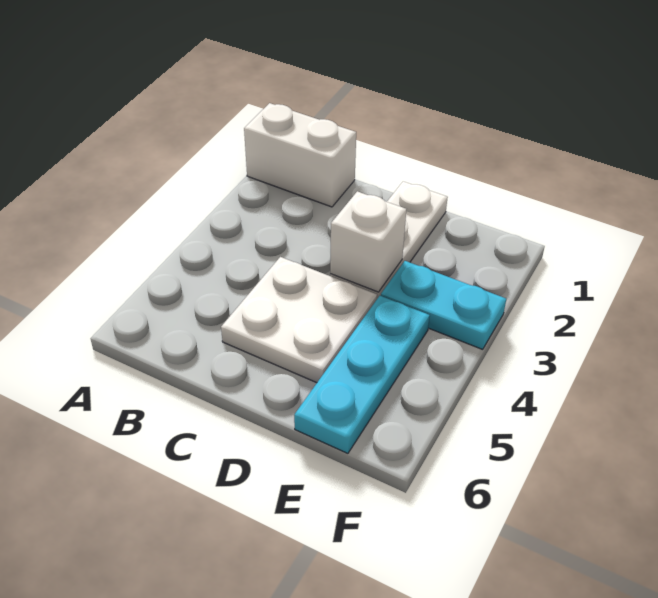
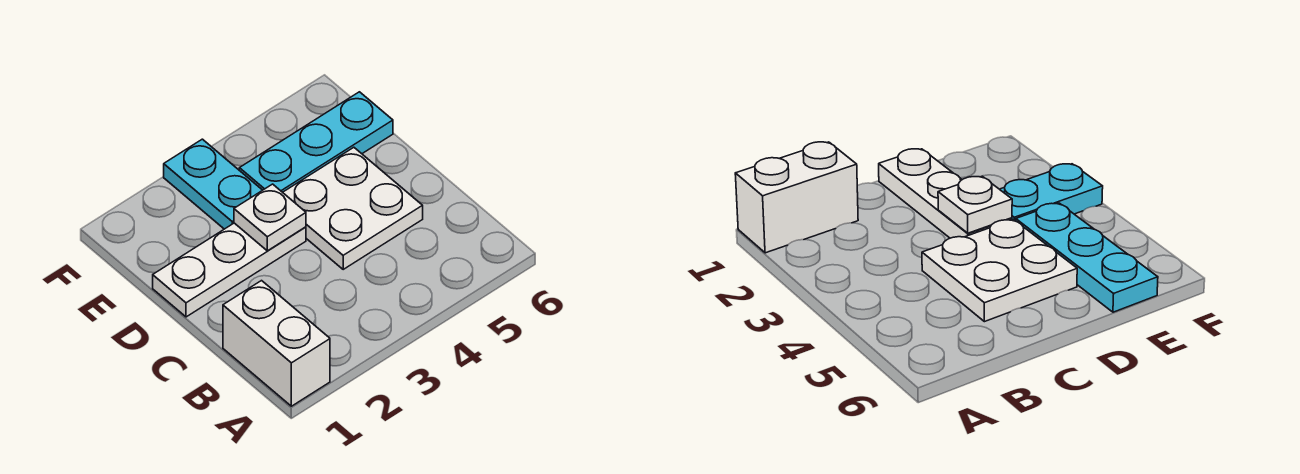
white 1x1 brick [330,191,406,292] -> white 1x1 plate [234,184,306,251]

